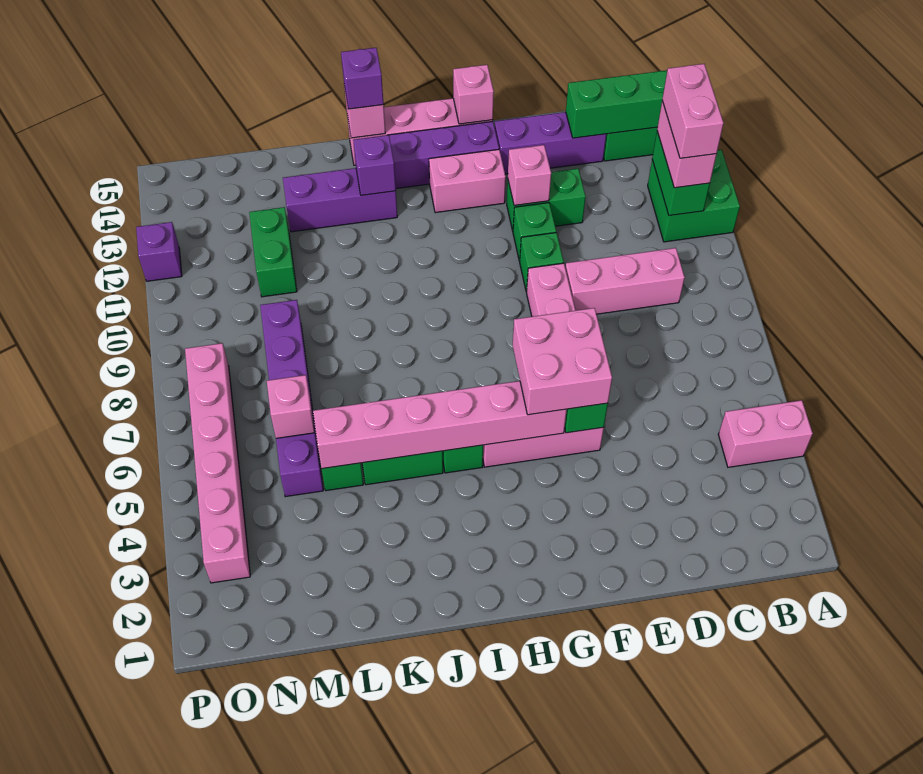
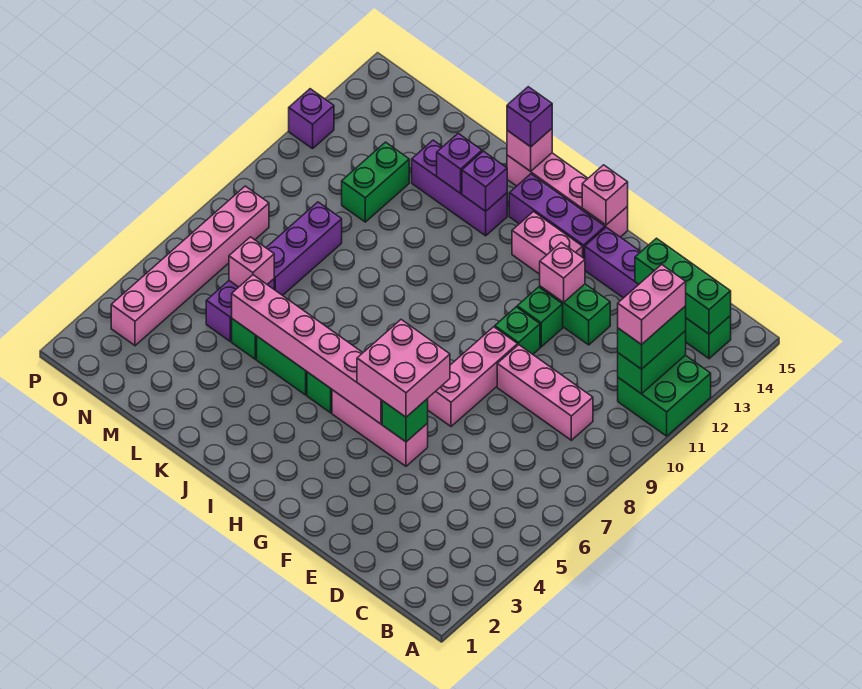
pink 1x2 brick [718,400,813,467] -> none
pink 1x2 brick [657,101,716,188] -> green 1x2 brick [618,306,686,369]
none -> purple 1x1 brick [437,133,482,193]

